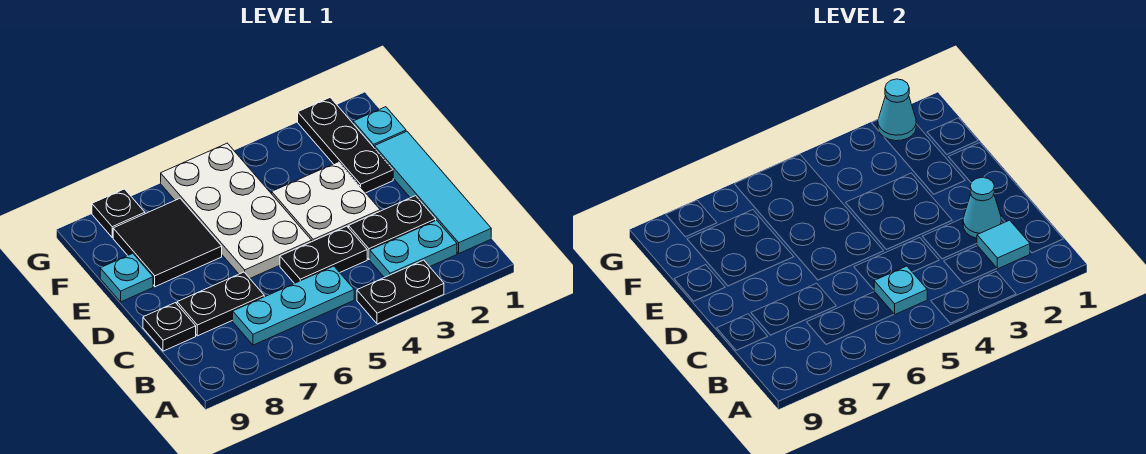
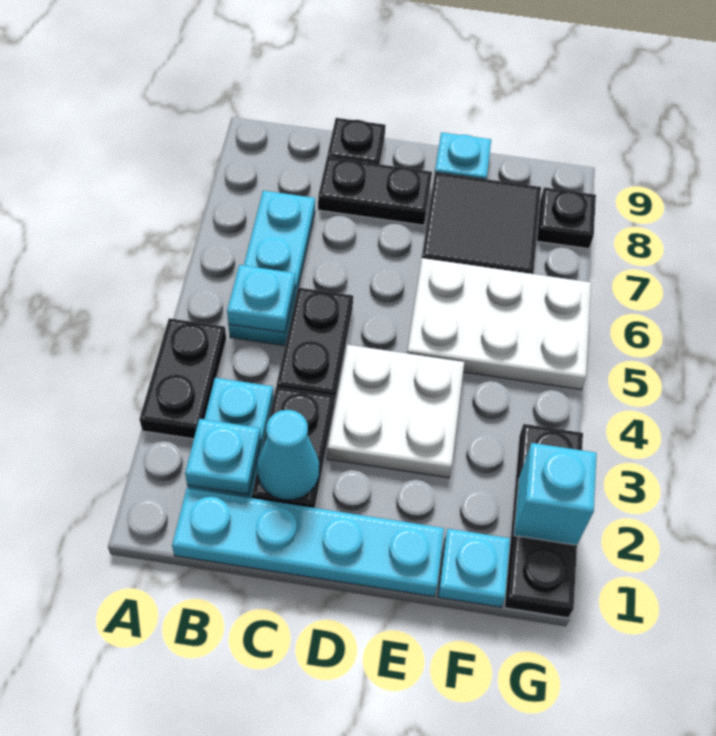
cyan 1x4 tile [375,131,491,253] -> cyan 1x4 plate [172,488,444,597]
cyan 1x1 tile [977,220,1030,269] -> cyan 1x1 plate [185,419,261,494]
black 1x2 plate [177,272,264,336] -> black 1x2 plate turned to [318,157,432,225]
white 2x4 plate [161,143,312,278] -> white 2x3 plate [407,258,591,389]
black 1x3 plate [298,98,393,193] -> black 1x3 plate turned to [505,424,583,618]
cyan 1x1 cone [878,79,916,141] -> cyan 1x1 brick [514,443,597,545]

